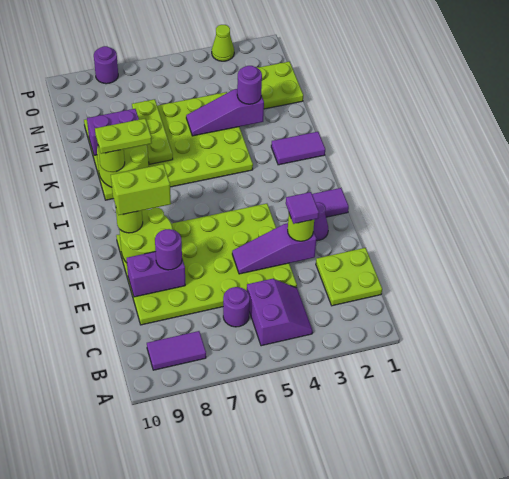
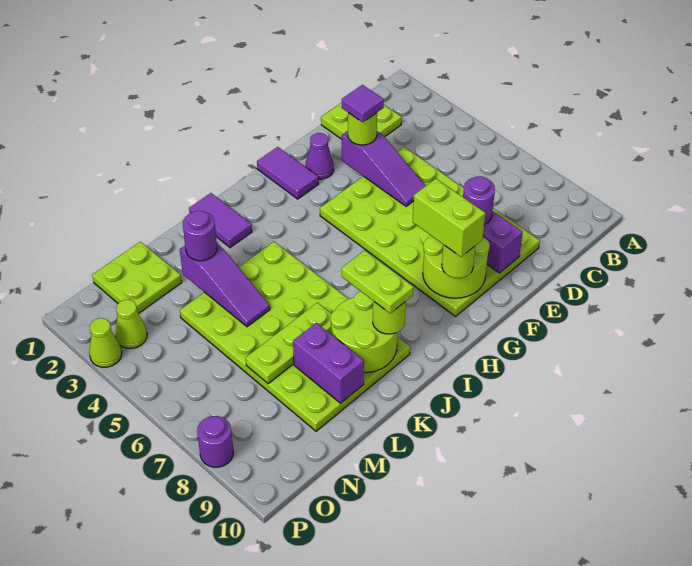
purple 2x2 slope [247,279,313,346] -> none
purple 1x2 tile [147,331,206,370] -> none
purple 1x1 round brick [223,287,250,327] -> none
none -> lime 1x1 cone [115,300,147,348]

